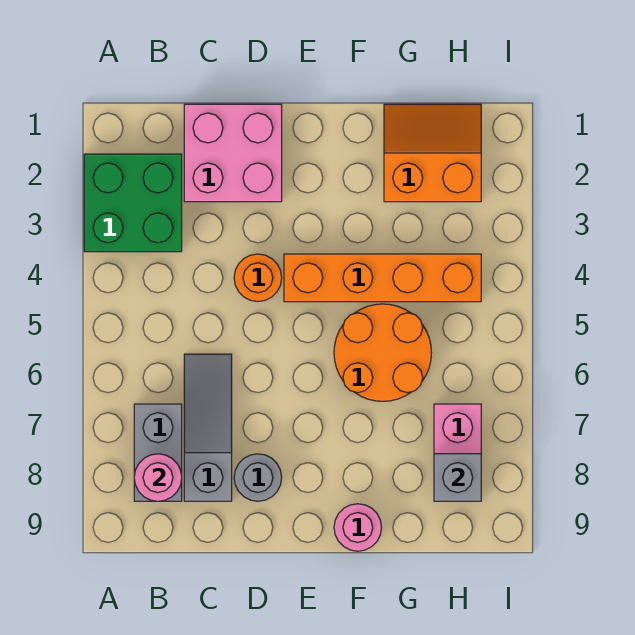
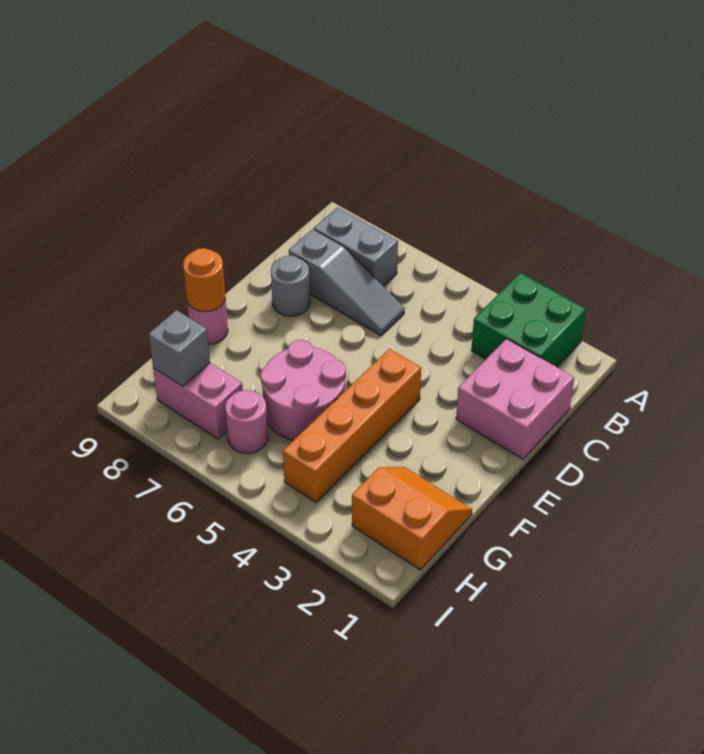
pink 1x1 round brick [134,454,182,501] -> pink 1x1 round brick moved to [225,390,268,454]
orange 1x1 round brick [234,254,282,302] -> orange 1x1 round brick moved to [183,248,225,312]
orange 2x2 round brick [334,304,432,401] -> pink 2x2 round brick [261,340,346,440]
orange 2x2 slope [384,104,481,202] -> orange 2x2 slope turned to [352,467,472,570]

